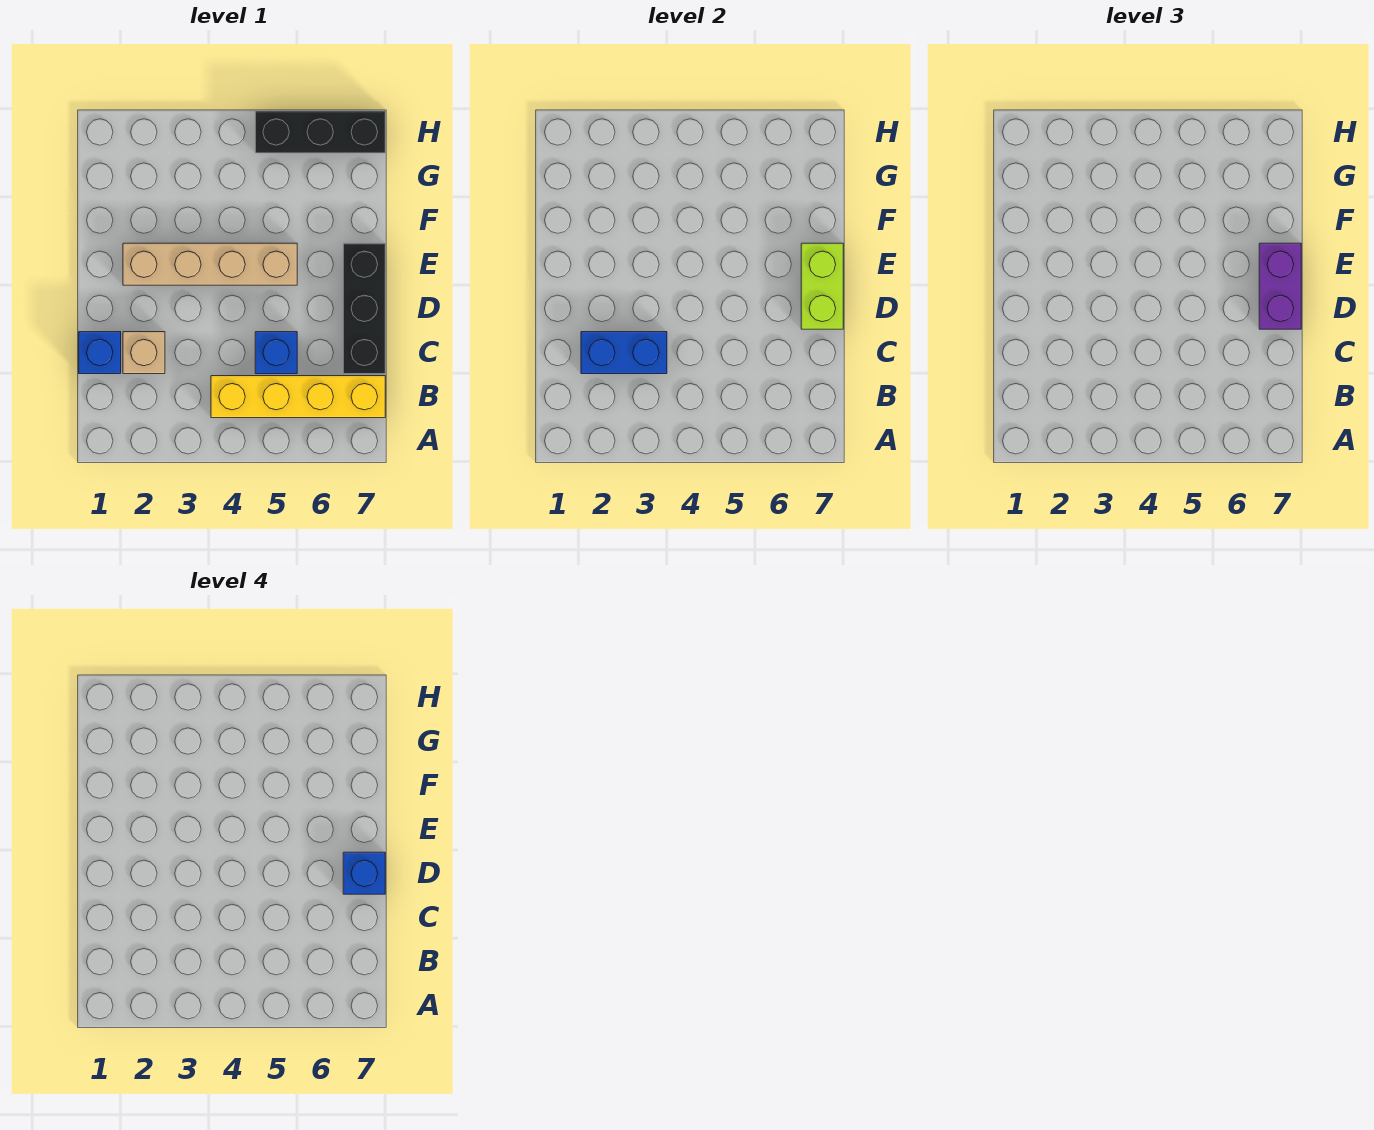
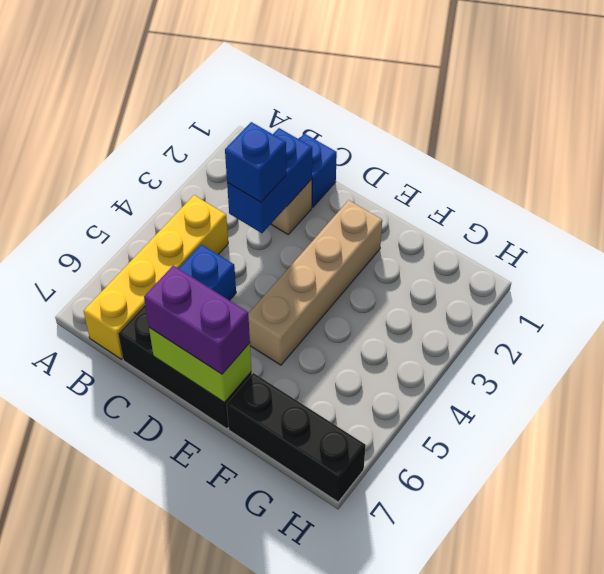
blue 1x1 brick [343,852,385,894] -> blue 1x1 brick moved to [225,122,286,202]
black 1x3 brick [255,111,385,153] -> black 1x3 brick turned to [226,373,366,502]

